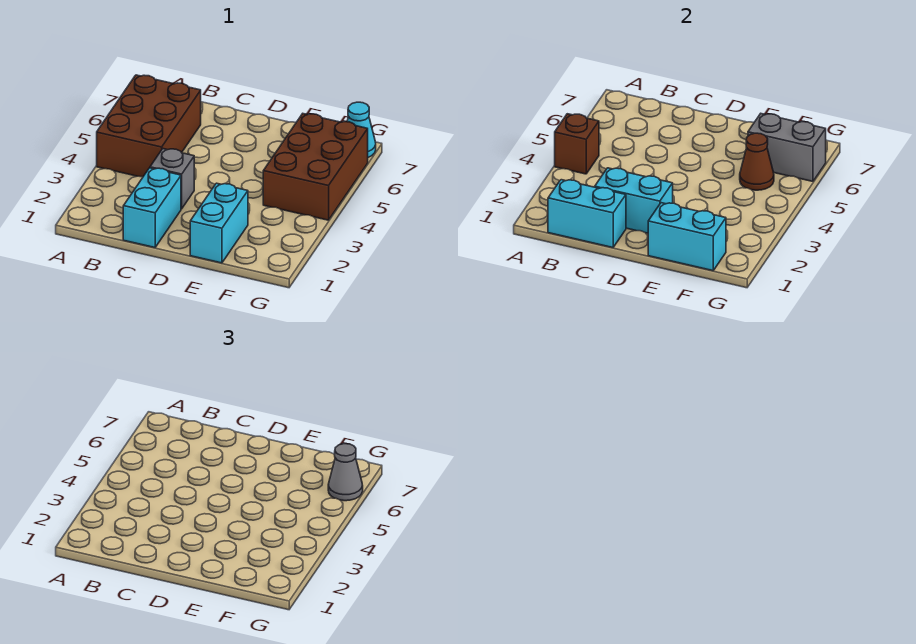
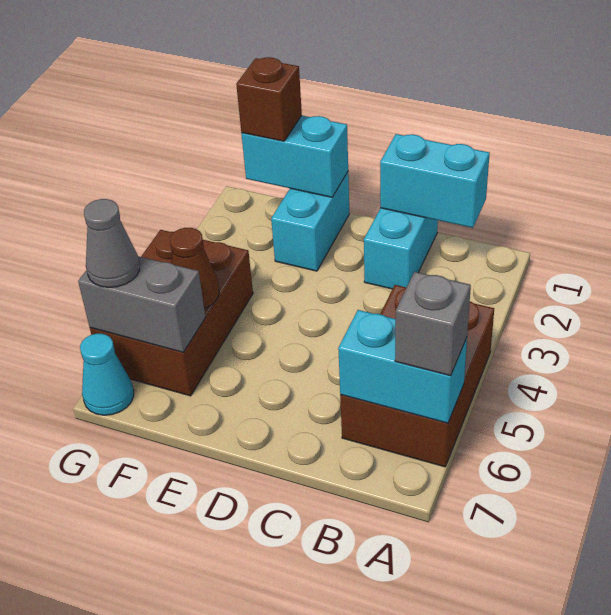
brown 1x1 brick [555,114,599,174] -> brown 1x1 brick moved to [236,57,302,141]
cyan 1x2 brick [595,168,673,233] -> cyan 1x2 brick moved to [338,310,467,423]
grey 1x1 brick [150,149,194,209] -> grey 1x1 brick moved to [395,272,471,376]

